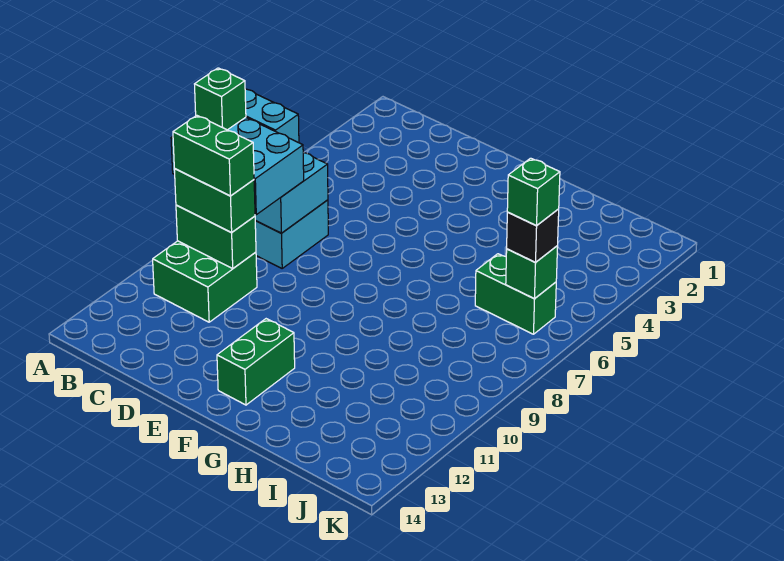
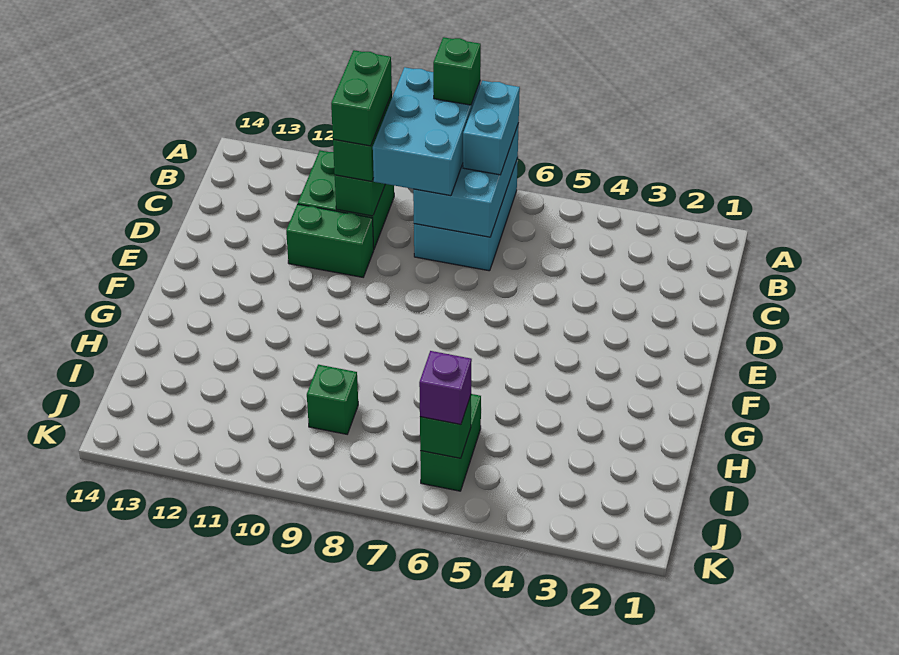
green 1x2 brick [217,319,295,405] -> green 1x2 brick moved to [286,204,374,277]
black 1x1 brick [507,209,559,262] -> purple 1x1 brick [419,351,472,425]
green 1x1 brick [507,158,560,226] -> green 1x1 brick moved to [307,365,358,434]

